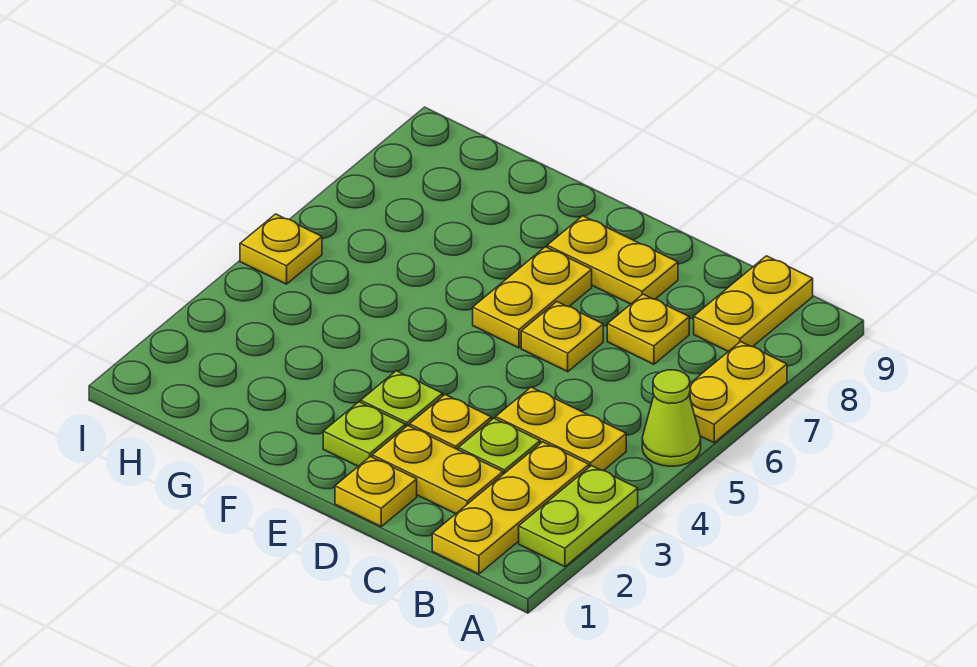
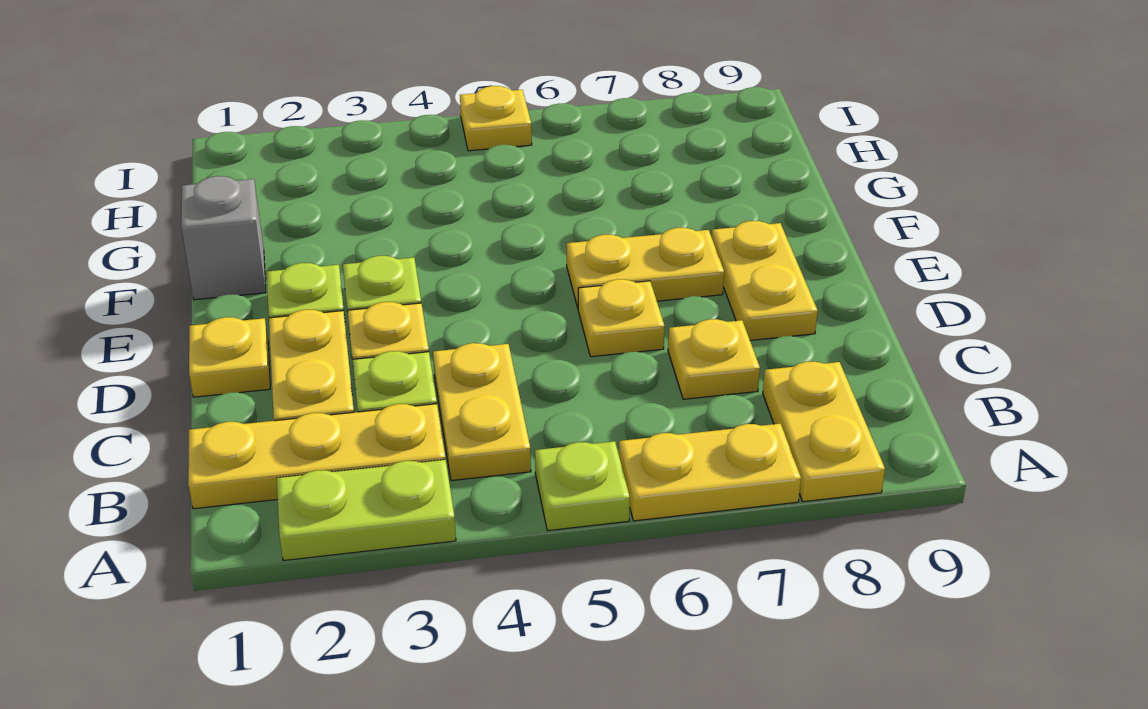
lime 1x1 cone [642,370,701,466] -> lime 1x1 plate [535,441,630,531]
yellow 1x2 plate [694,256,813,351] -> yellow 1x2 plate turned to [763,362,885,502]
none -> grey 1x1 brick [181,176,266,300]

